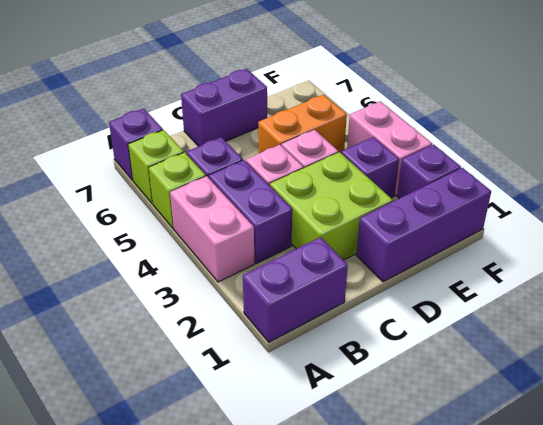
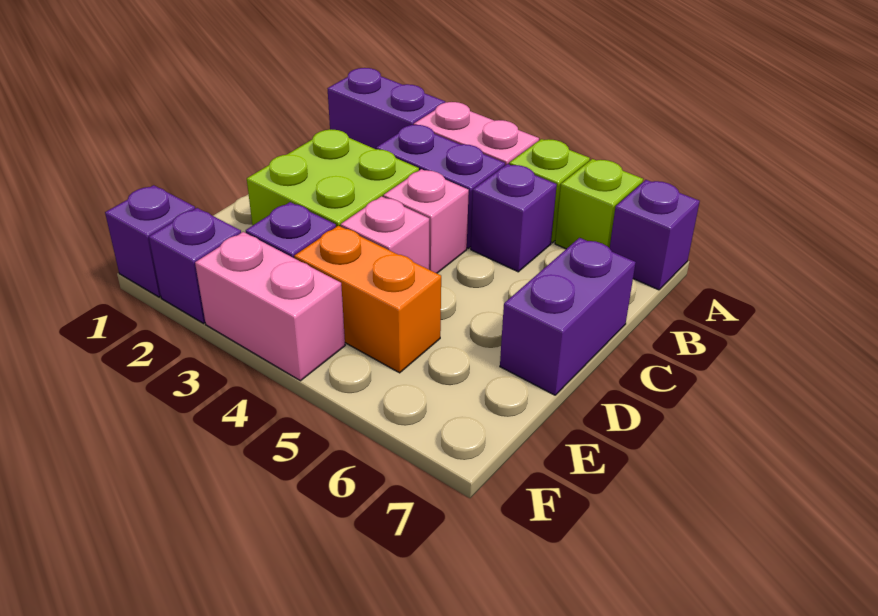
purple 1x2 brick [243,237,348,342] -> purple 1x2 brick turned to [327,68,445,149]
purple 1x3 brick [356,168,491,282] -> purple 1x1 brick [105,185,195,297]
orange 1x2 brick [258,95,347,153] -> orange 1x2 brick turned to [294,226,441,373]

